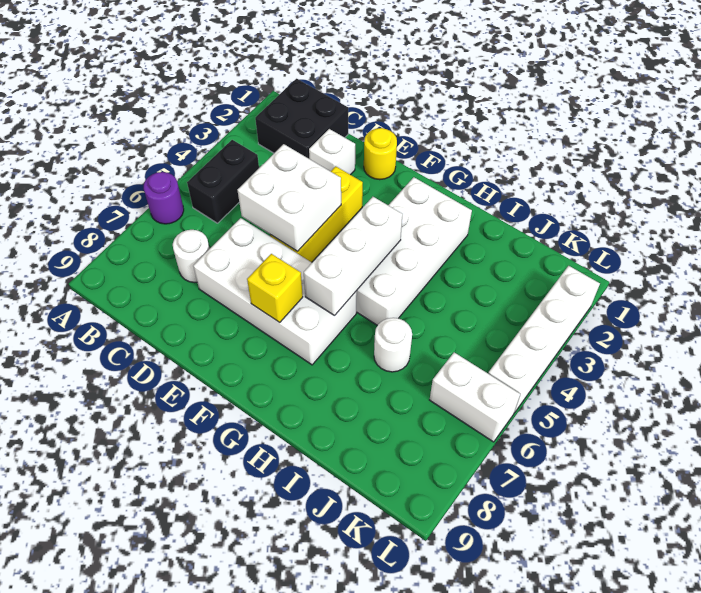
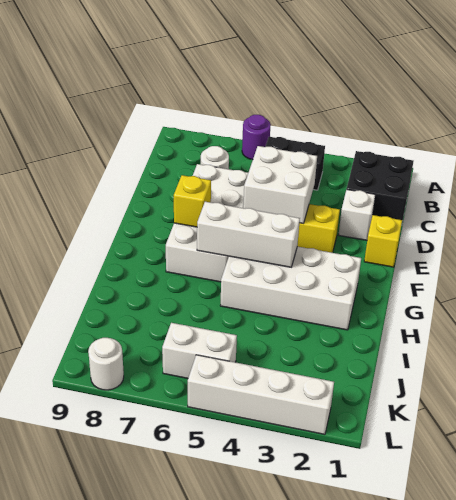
yellow 1x1 round brick [364,128,397,180] -> yellow 1x1 brick [364,215,402,267]
white 1x1 round brick [374,318,412,372] -> white 1x1 round brick moved to [88,338,124,390]
white 1x2 brick [430,352,520,442] -> white 1x2 brick turned to [162,323,237,378]

